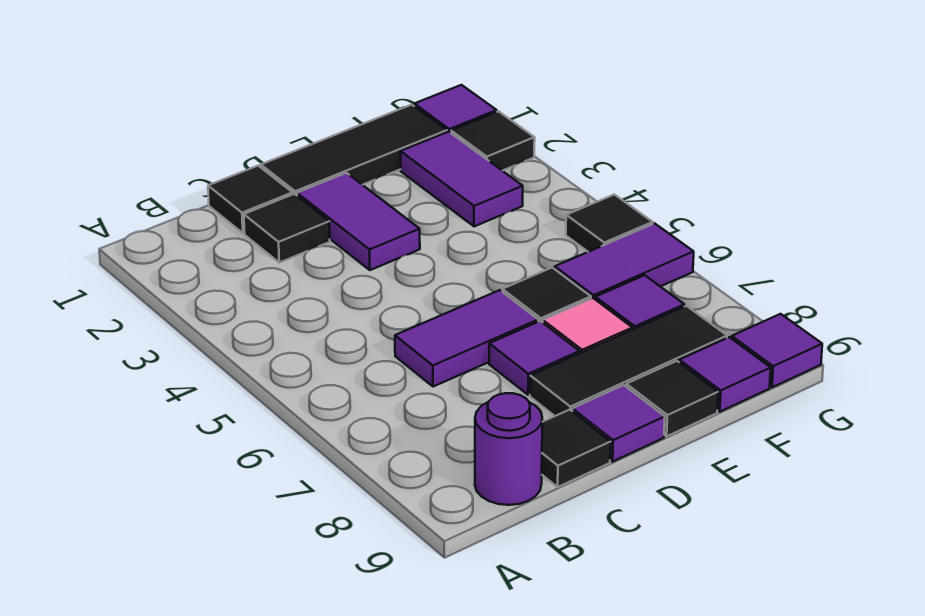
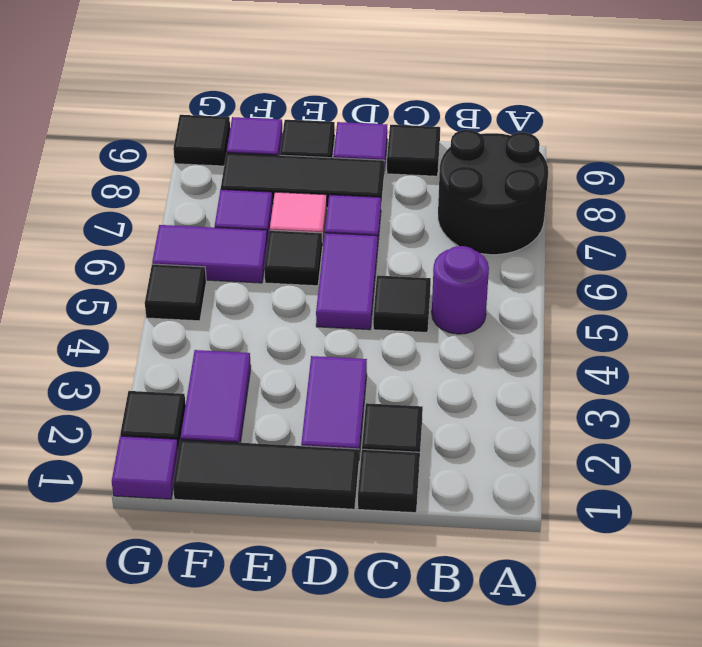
none -> black 2x2 round brick [438,130,548,255]
purple 1x1 round brick [475,393,542,505] -> purple 1x1 round brick moved to [432,246,489,334]
none -> black 1x1 tile [373,275,431,332]
purple 1x2 tile [395,290,538,387] -> purple 1x2 tile turned to [316,233,378,330]
purple 1x1 tile [732,314,822,387] -> black 1x1 tile [173,115,230,166]

